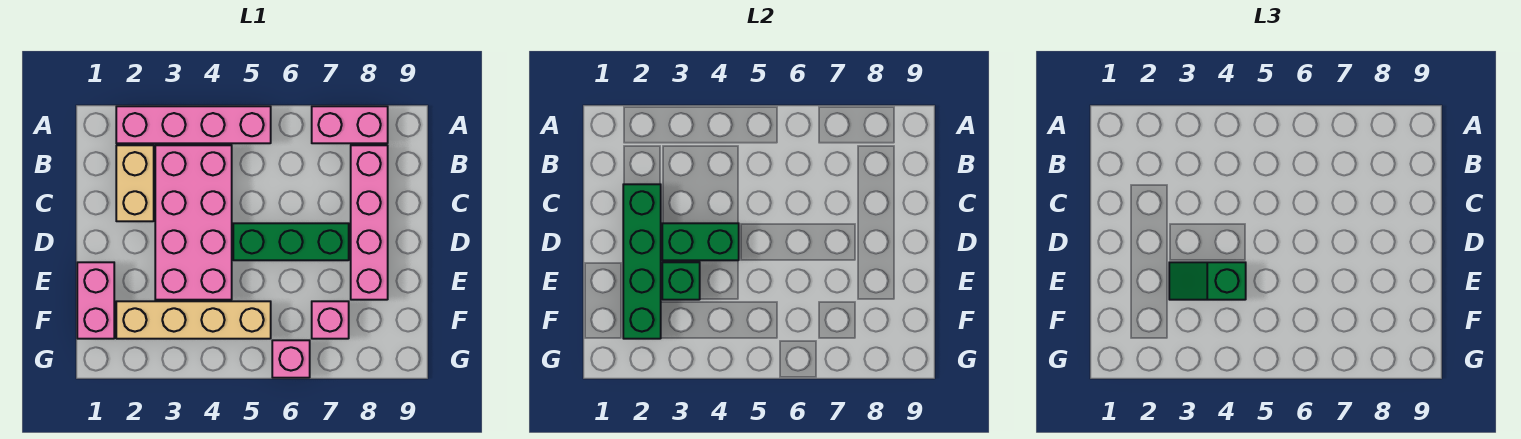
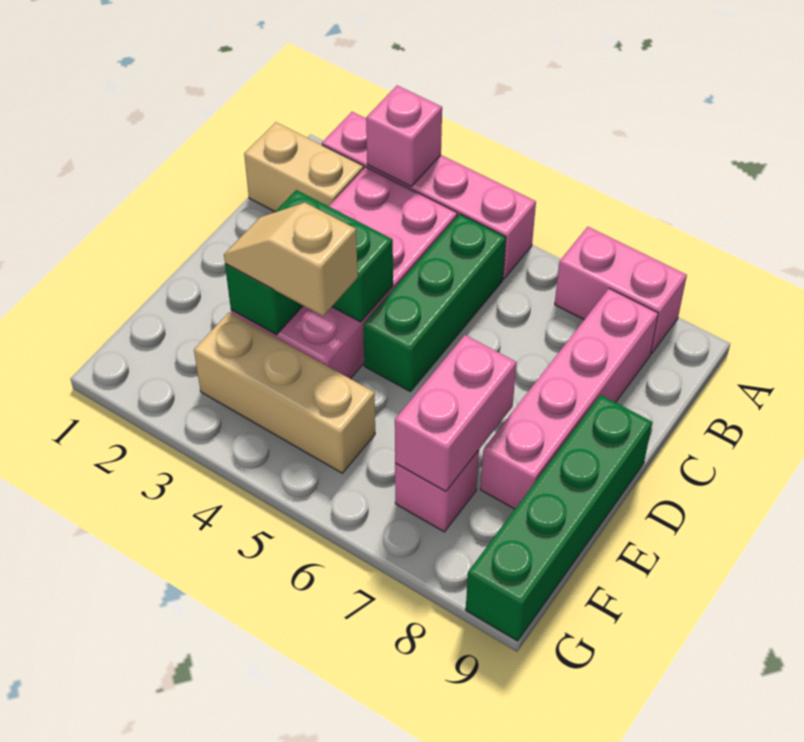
tan 1x2 brick [116,145,154,221] -> tan 1x2 brick turned to [244,122,364,212]
green 1x4 brick [623,184,661,339] -> green 1x4 brick moved to [466,395,652,641]
green 1x3 brick [233,223,349,260] -> green 1x3 brick turned to [363,214,506,391]
pink 1x2 brick [77,262,114,339] -> pink 1x2 brick moved to [395,335,517,491]
green 1x2 slope [1169,262,1246,300] -> tan 1x2 slope [224,203,358,316]
tan 1x4 brick [116,301,271,339] -> tan 1x3 brick [194,312,375,473]
pink 1x1 brick [272,340,310,378] -> pink 1x1 brick moved to [366,86,442,187]

